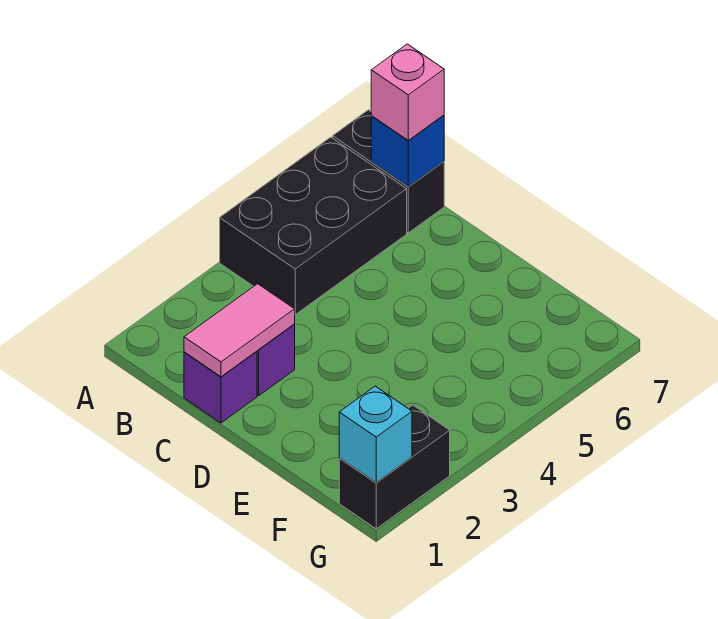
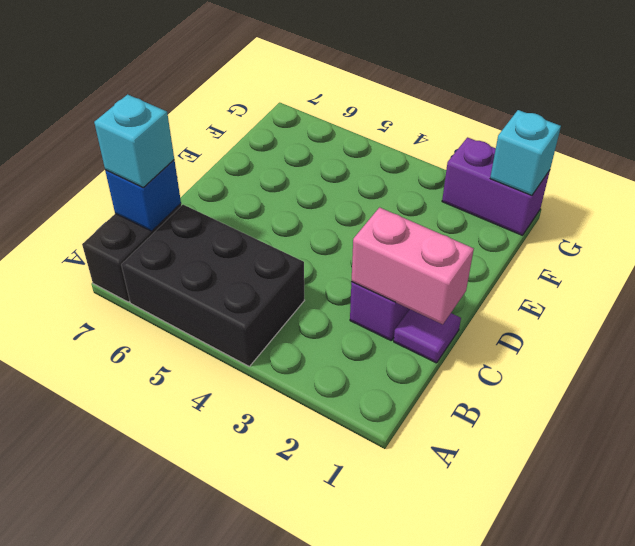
pink 1x1 brick [371,44,444,140] -> cyan 1x1 brick [94,94,174,188]
purple 1x1 brick [184,351,257,423] -> purple 1x1 tile [394,309,461,363]
pink 1x2 tile [184,284,295,377] -> pink 1x2 brick [351,207,474,324]
black 1x2 brick [339,405,450,529] -> purple 1x2 brick [442,137,550,235]

